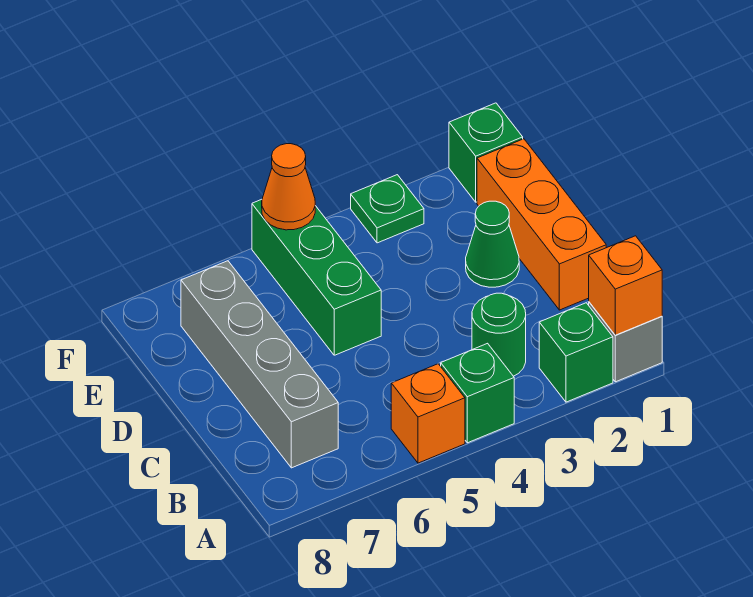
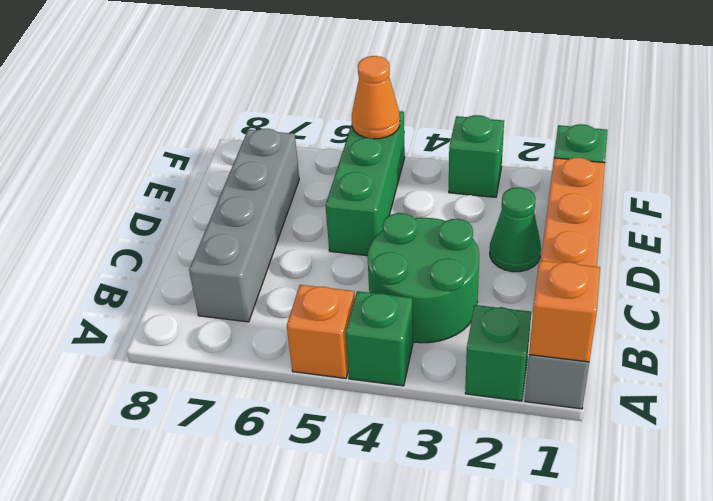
green 1x1 round brick [472,293,526,376] -> green 2x2 round brick [367,213,479,343]
green 1x1 plate [351,175,424,243] -> green 1x1 brick [449,115,504,197]

